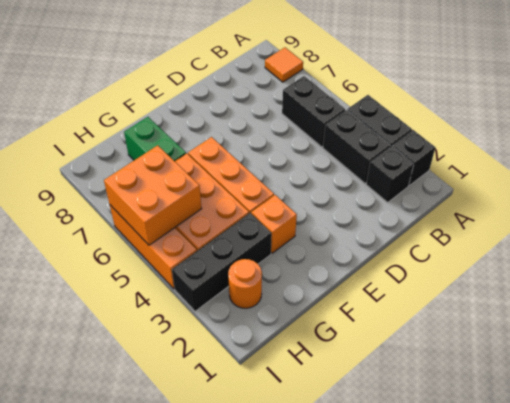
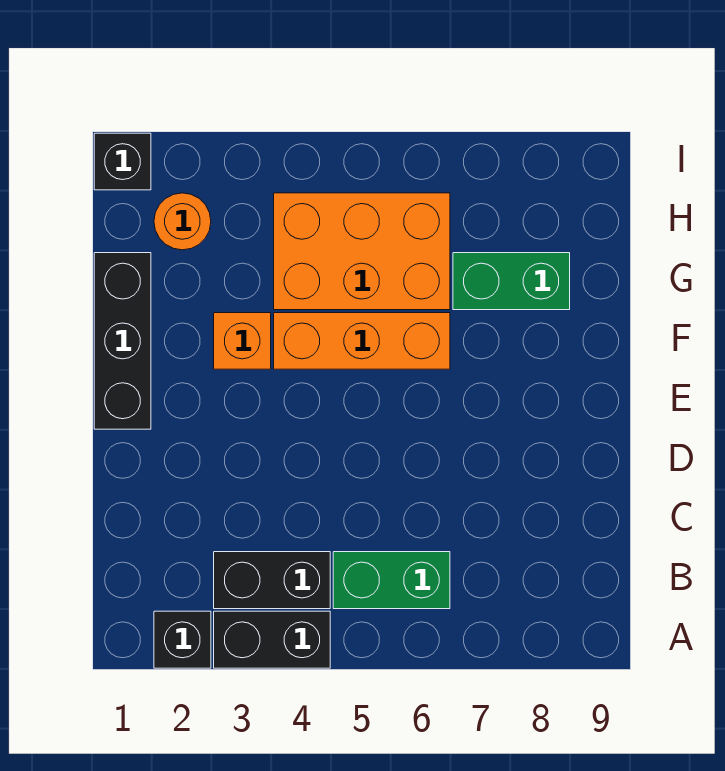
orange 1x1 tile [265,48,303,82] -> none
black 1x1 brick [366,146,414,202] -> black 1x1 brick moved to [94,133,151,190]
black 1x2 brick [282,76,345,147] -> green 1x2 brick [333,552,450,609]
black 1x3 brick [172,213,272,311] -> black 1x3 brick moved to [94,253,151,429]
orange 2x2 brick [104,145,202,245] -> none
orange 1x3 brick [110,205,197,289] -> none

